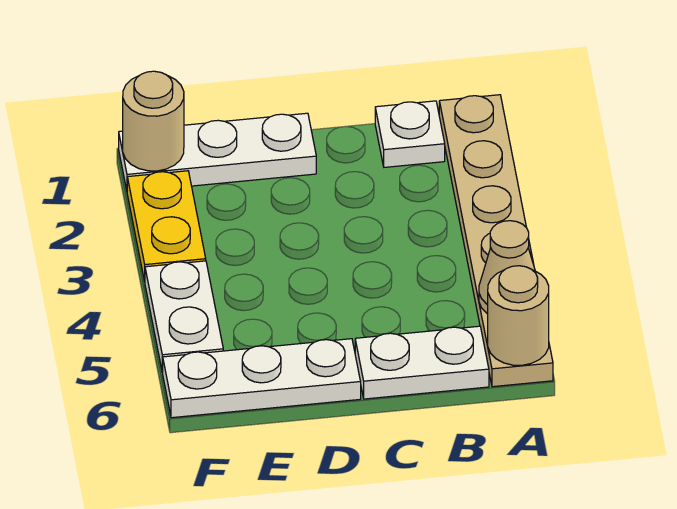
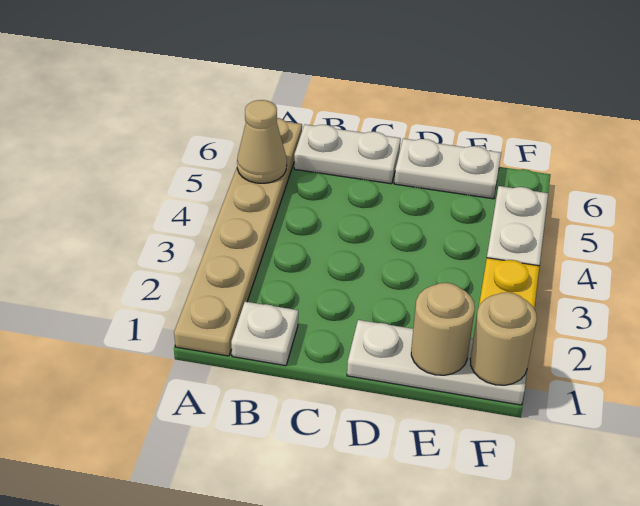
tan 1x1 round brick [488,266,549,365] -> tan 1x1 round brick moved to [411,283,475,375]
white 1x3 plate [163,339,361,418] -> white 1x2 plate [394,138,501,199]

